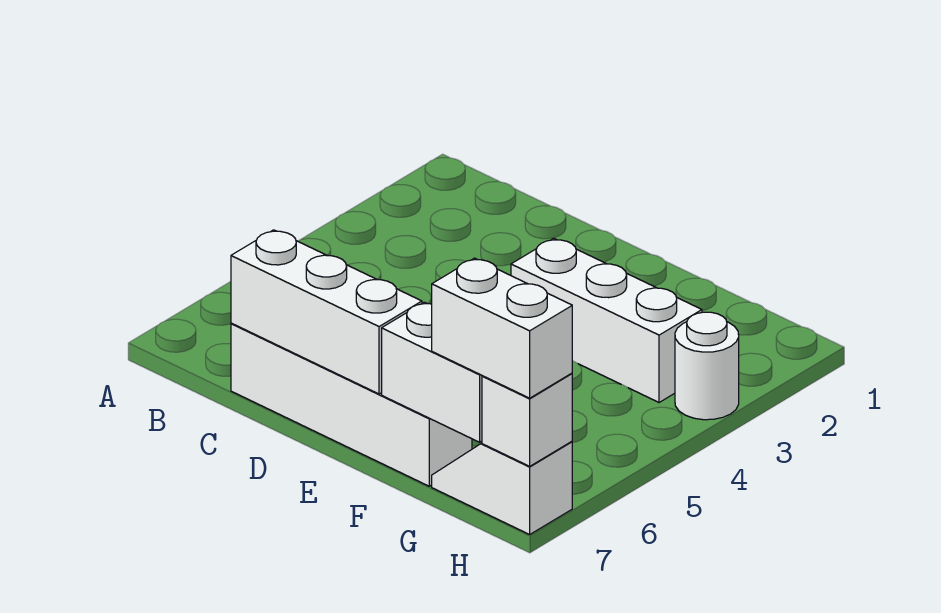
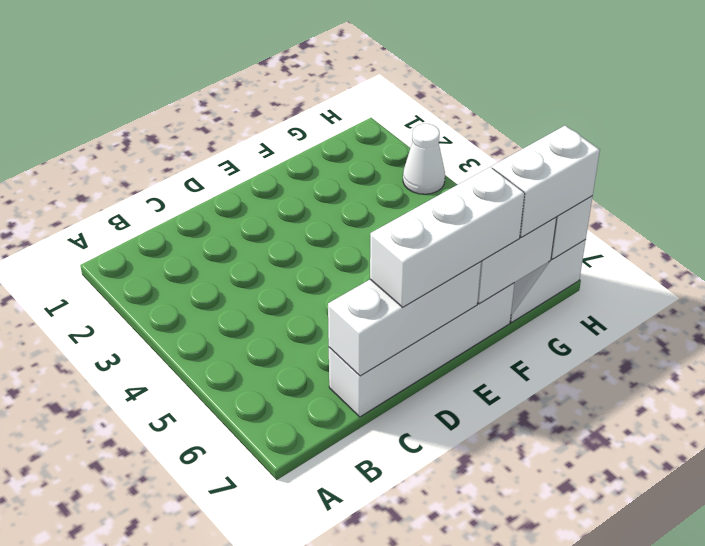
white 1x3 brick [511,238,702,403] -> white 1x3 brick moved to [370,167,525,307]
white 1x1 round brick [675,312,739,420] -> white 1x1 cone [403,124,445,194]

